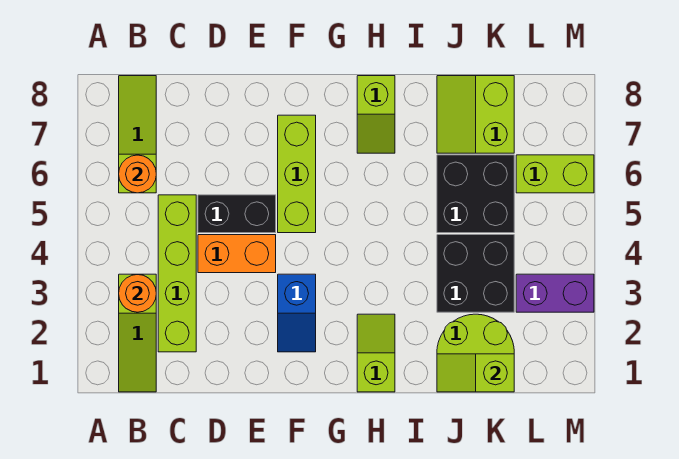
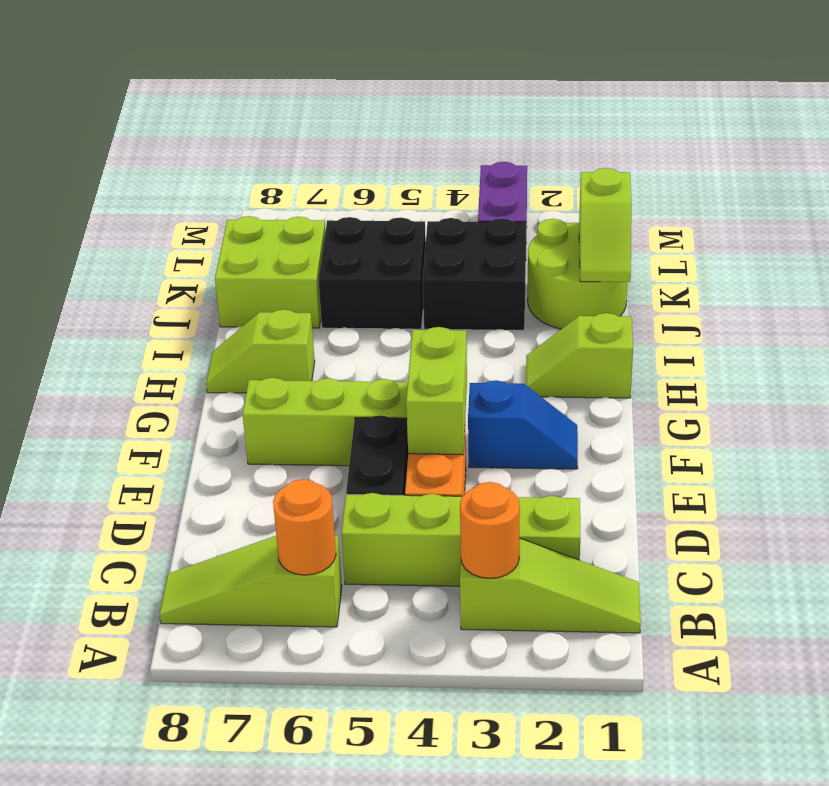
lime 1x2 slope [357,76,395,153] -> lime 1x2 slope turned to [206,309,315,393]
lime 2x2 slope [437,76,514,153] -> lime 2x2 brick [215,216,325,328]
lime 1x2 brick [516,155,594,193] -> lime 1x2 brick moved to [406,327,467,455]

